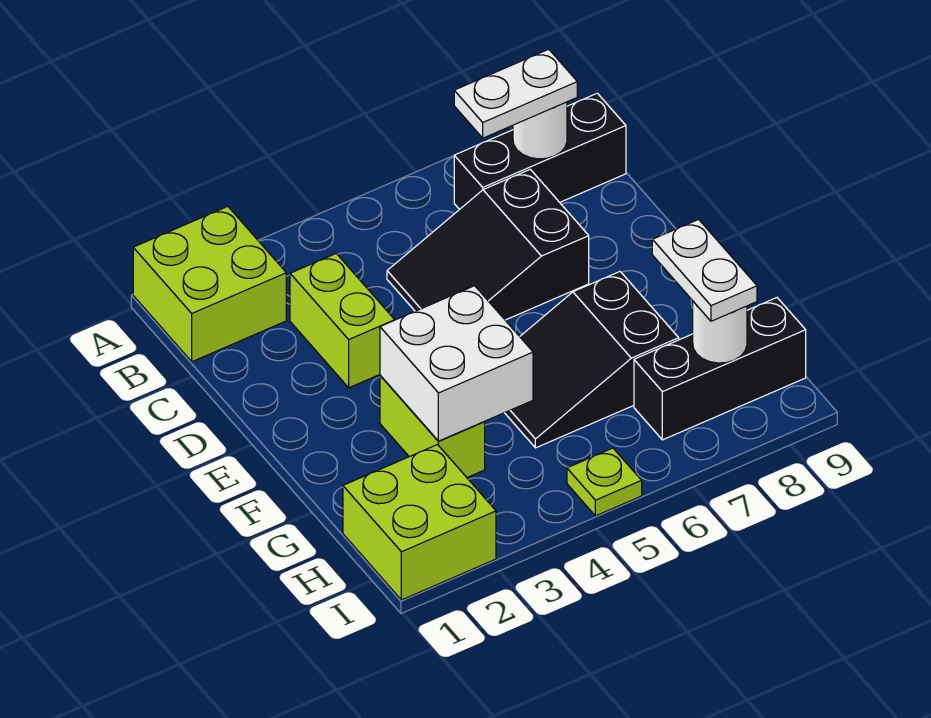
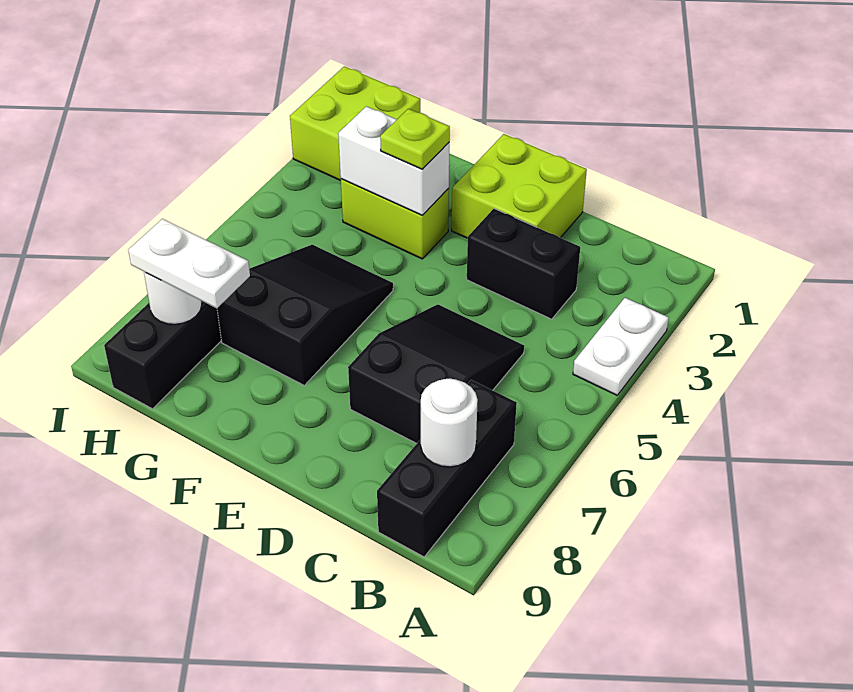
lime 2x2 brick [133,206,286,362] -> lime 2x2 brick moved to [452,134,587,238]
white 1x2 plate [454,49,577,138] -> white 1x2 plate moved to [573,298,669,395]
lime 1x2 brick [290,254,395,388] -> black 1x2 brick [467,209,580,319]
white 2x2 brick [380,286,533,441] -> white 1x2 brick [338,106,449,215]
lime 1x1 plate [567,448,642,516] -> lime 1x1 plate moved to [380,109,450,169]

